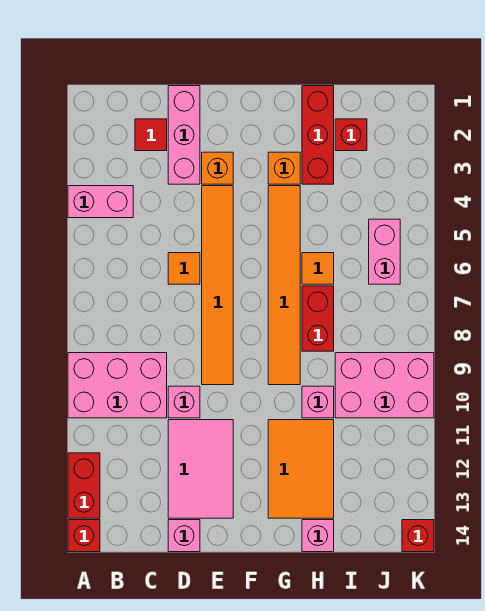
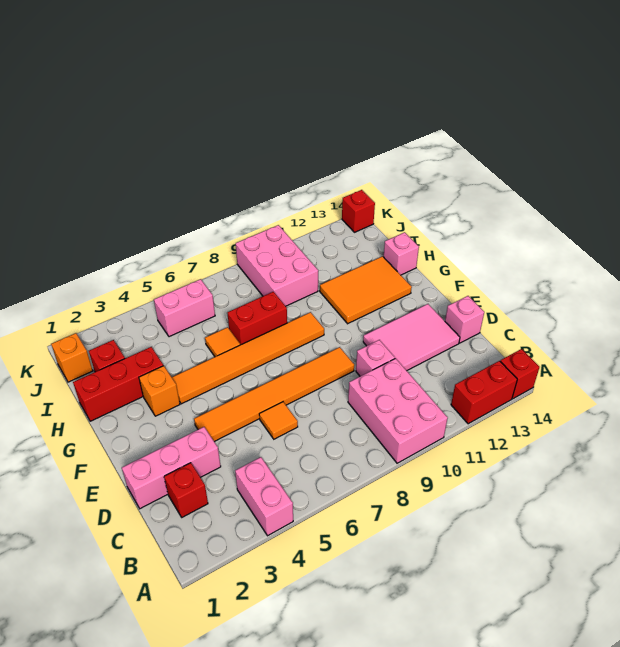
red 1x1 tile [135,119,167,151] -> red 1x1 brick [164,463,208,517]
orange 1x1 brick [202,152,233,184] -> orange 1x1 brick moved to [51,333,93,382]
pink 1x1 brick [302,386,334,418] -> none

